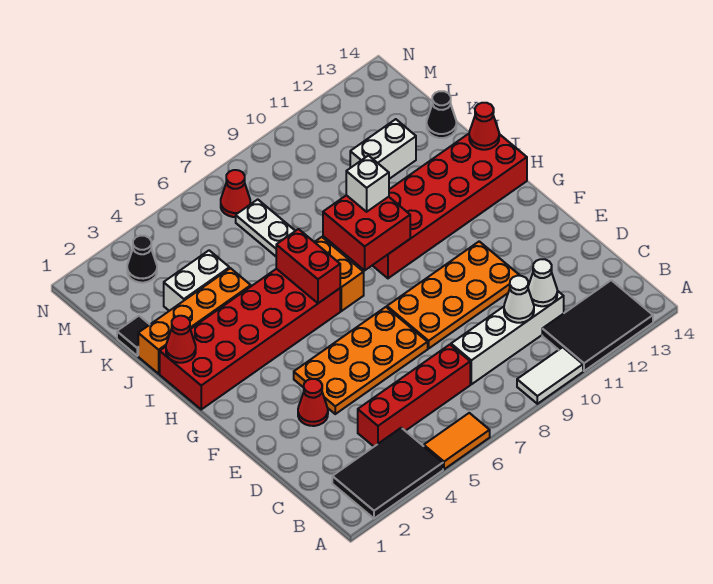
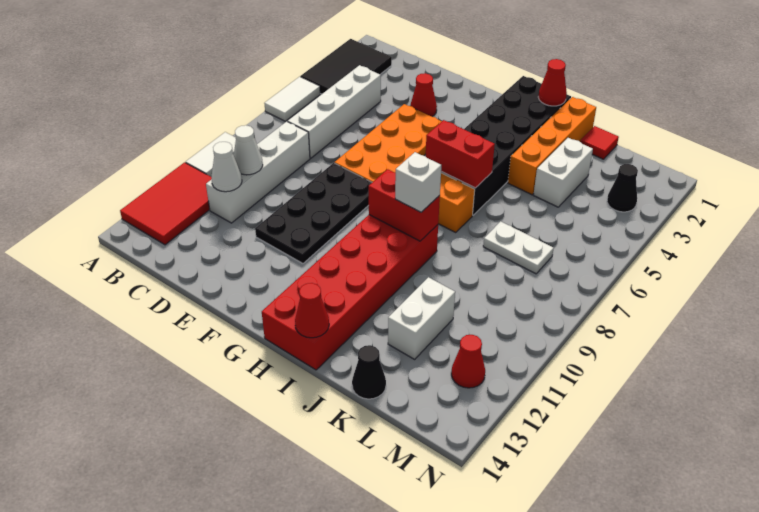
orange 1x2 tile [424,413,490,469] -> white 1x2 tile [264,77,320,121]
black 2x3 tile [542,280,653,371] -> red 2x3 tile [120,162,212,245]
red 1x4 brick [358,345,470,446] -> white 1x4 brick [288,65,381,158]
orange 2x4 plate [387,241,520,348] -> black 2x4 plate [255,163,372,263]
red 2x6 brick [160,269,340,409] -> black 2x6 brick [441,76,571,215]
red 2x2 brick [323,195,410,270] -> red 1x2 brick [369,169,440,241]
black 1x1 tile [117,316,150,356] -> red 1x1 tile [580,126,619,159]
red 1x1 cone [221,170,250,217] -> red 1x1 cone moved to [451,335,485,388]

